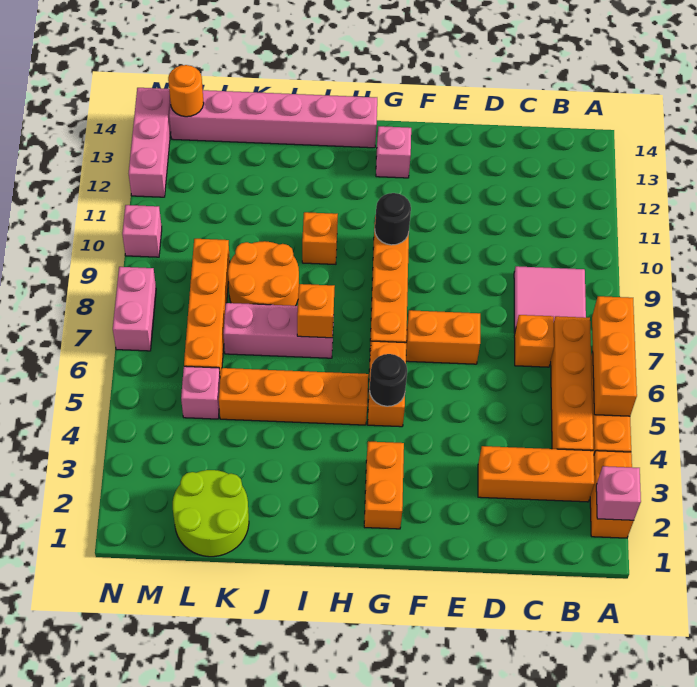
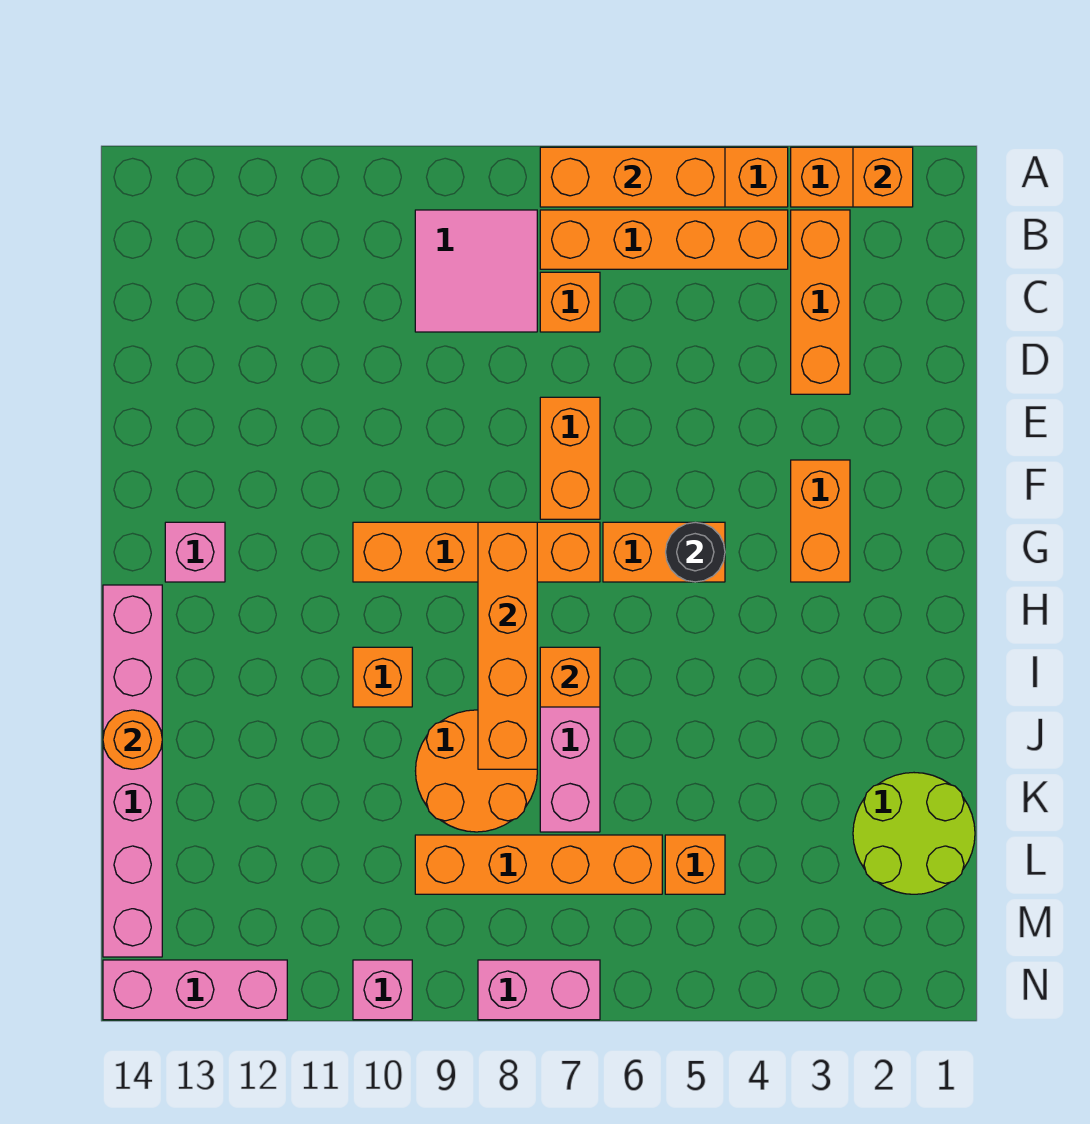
pink 1x1 brick [596,466,641,520] -> orange 1x1 brick [853,147,913,207]
orange 1x2 brick [364,441,404,529] -> orange 1x2 brick turned to [791,460,850,582]
black 1x1 round brick [375,193,411,245] -> none
orange 1x4 brick [219,368,368,425] -> orange 1x4 brick moved to [478,522,537,769]
pink 1x1 brick [181,366,220,419] -> orange 1x1 brick [665,835,725,894]
orange 1x1 round brick [168,65,204,117] -> orange 1x1 round brick moved to [103,710,162,769]

